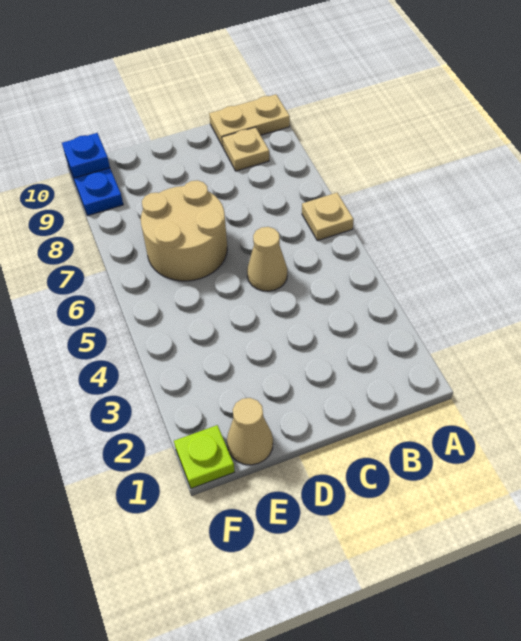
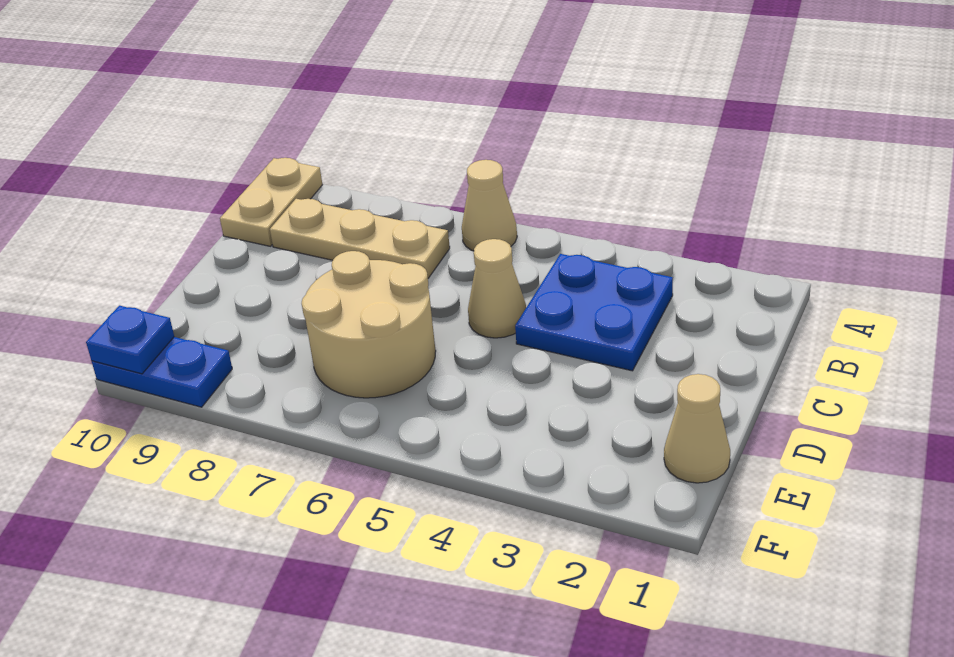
tan 1x1 plate [302,193,354,241] -> tan 1x1 cone [462,160,517,251]
none -> blue 2x2 plate [515,254,673,371]
tan 1x1 plate [222,127,269,171] -> tan 1x3 plate [270,199,450,278]
lime 1x1 plate [174,425,235,488] -> none

